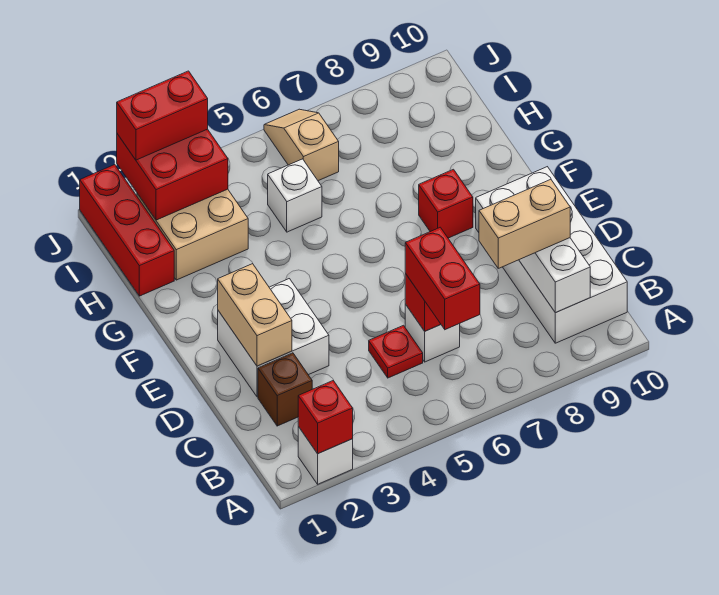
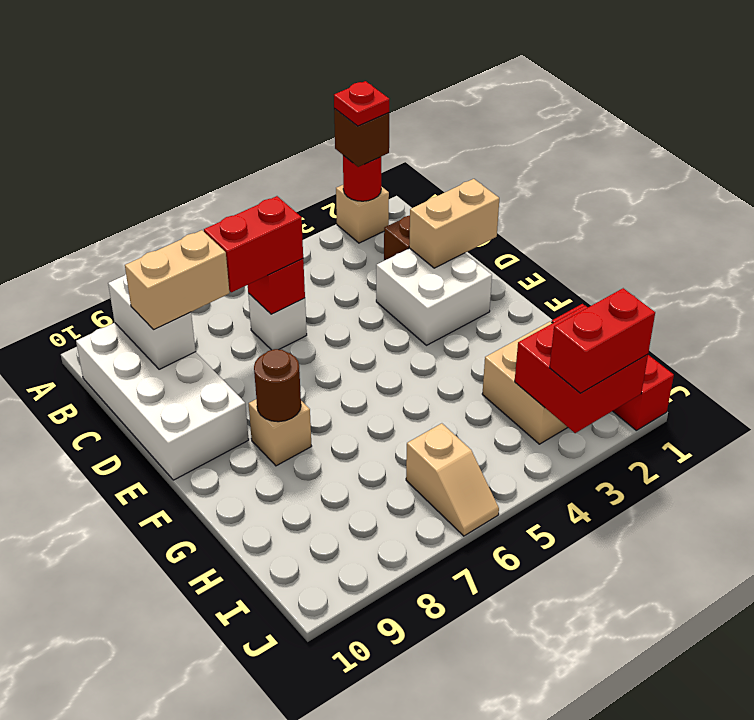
white 1x1 brick [298,427,353,484] -> tan 1x1 brick [336,185,389,243]
red 1x1 brick [298,380,353,454] -> red 1x1 round brick [343,155,381,201]
none -> brown 1x1 brick [334,109,389,167]
red 1x2 brick [405,227,480,330] -> red 1x2 brick turned to [204,196,303,292]
red 1x1 plate [369,325,423,378] -> red 1x1 plate moved to [334,81,389,126]
tan 1x2 brick [218,264,292,366] -> tan 1x2 brick turned to [409,179,499,268]
red 1x1 brick [419,169,473,238] -> tan 1x1 brick [249,399,311,466]
none -> brown 1x1 round brick [254,349,301,422]
white 1x1 brick [268,159,322,232] -> none

